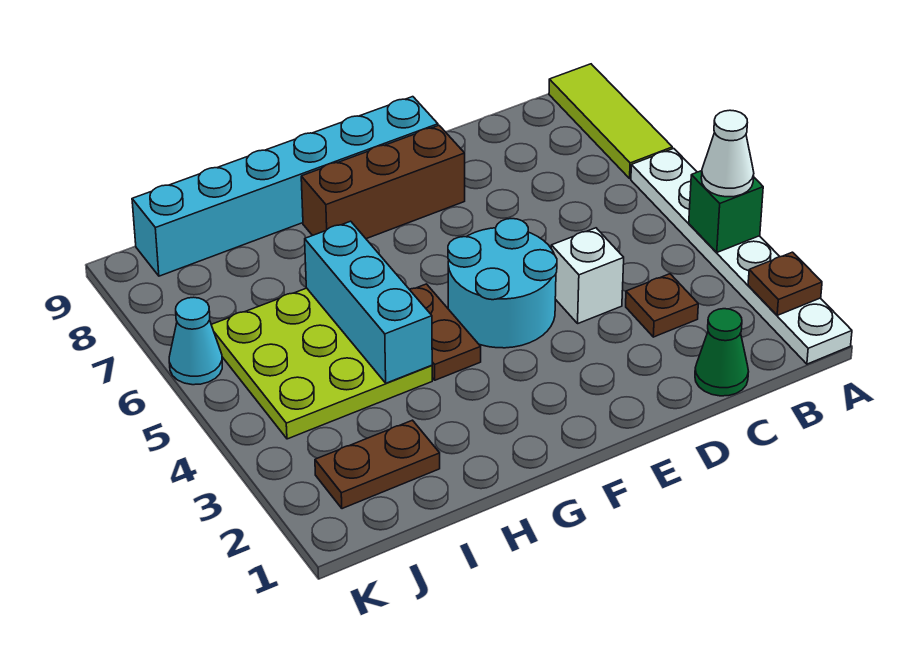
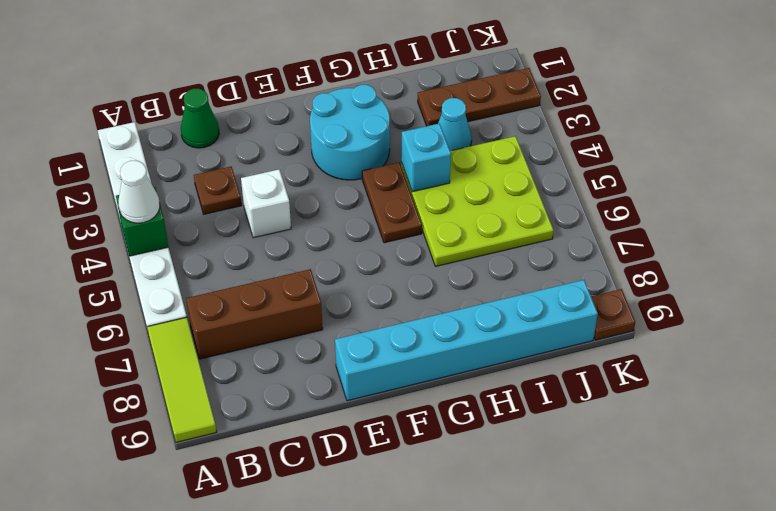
brown 1x1 plate [748,252,822,315] -> brown 1x1 plate moved to [591,289,635,340]
cyan 2x2 round brick [448,219,557,348] -> cyan 2x2 round brick moved to [310,85,390,180]
brown 1x3 brick [301,125,465,239] -> brown 1x3 brick moved to [186,269,323,359]
cyan 1x3 brick [305,221,432,383] -> cyan 1x1 brick [401,124,451,192]
brown 1x2 plate [315,420,440,509] -> brown 1x3 plate [418,68,541,126]
cyan 1x1 cone [169,297,222,385] -> cyan 1x1 cone moved to [438,98,472,151]

